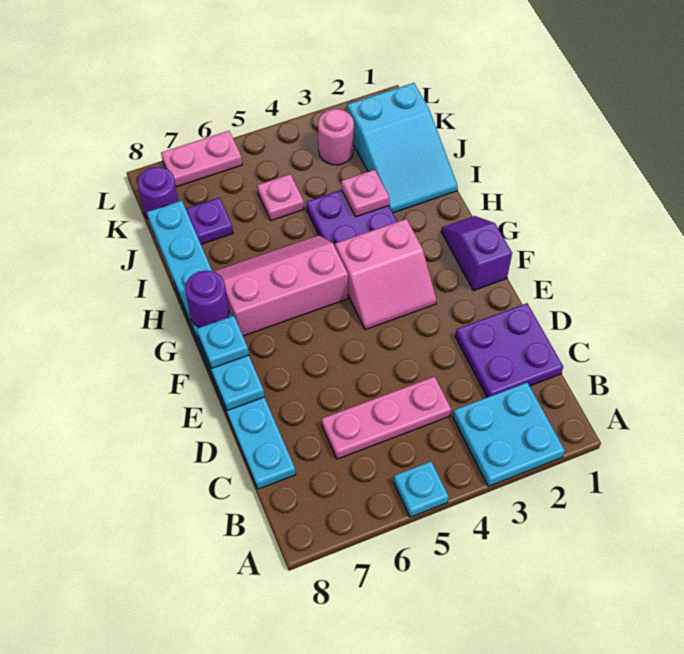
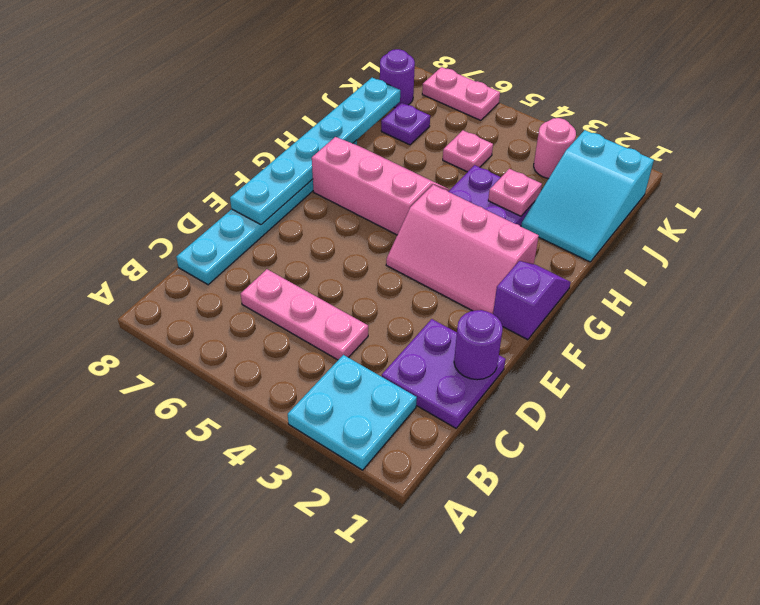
cyan 1x1 plate [394,461,449,517] -> none
pink 2x2 slope [335,219,436,330] -> pink 2x3 slope [386,185,539,314]
cyan 1x1 plate [197,316,249,368] -> none
purple 1x1 round brick [185,271,229,328] -> purple 1x1 round brick moved to [454,310,503,380]

